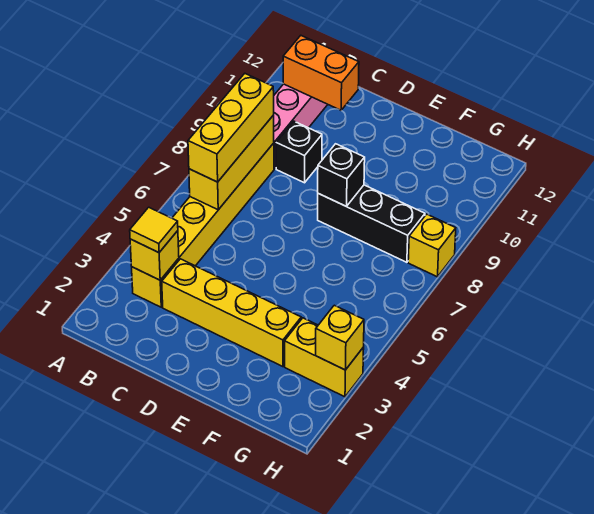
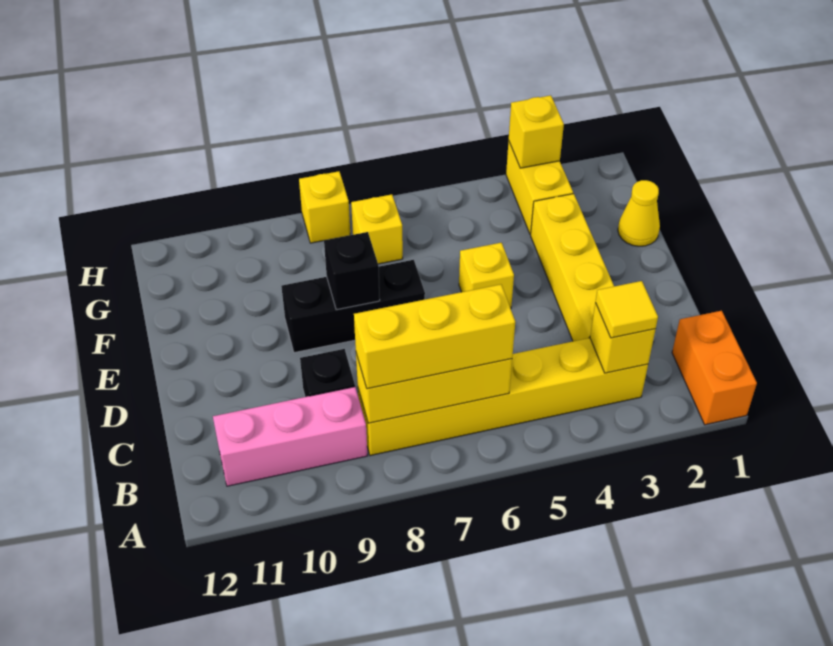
orange 1x2 brick [283,36,359,110] -> orange 1x2 brick moved to [672,311,757,425]
none -> yellow 1x1 brick [459,243,514,308]
black 1x3 brick [318,185,425,262] -> black 1x3 brick turned to [281,260,425,353]
none -> yellow 1x1 cone [618,180,660,246]
none -> yellow 1x1 brick [351,194,403,264]

